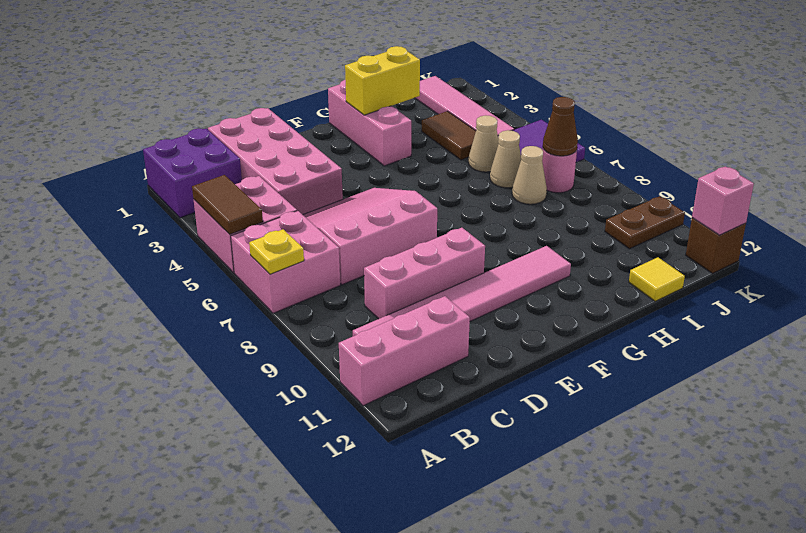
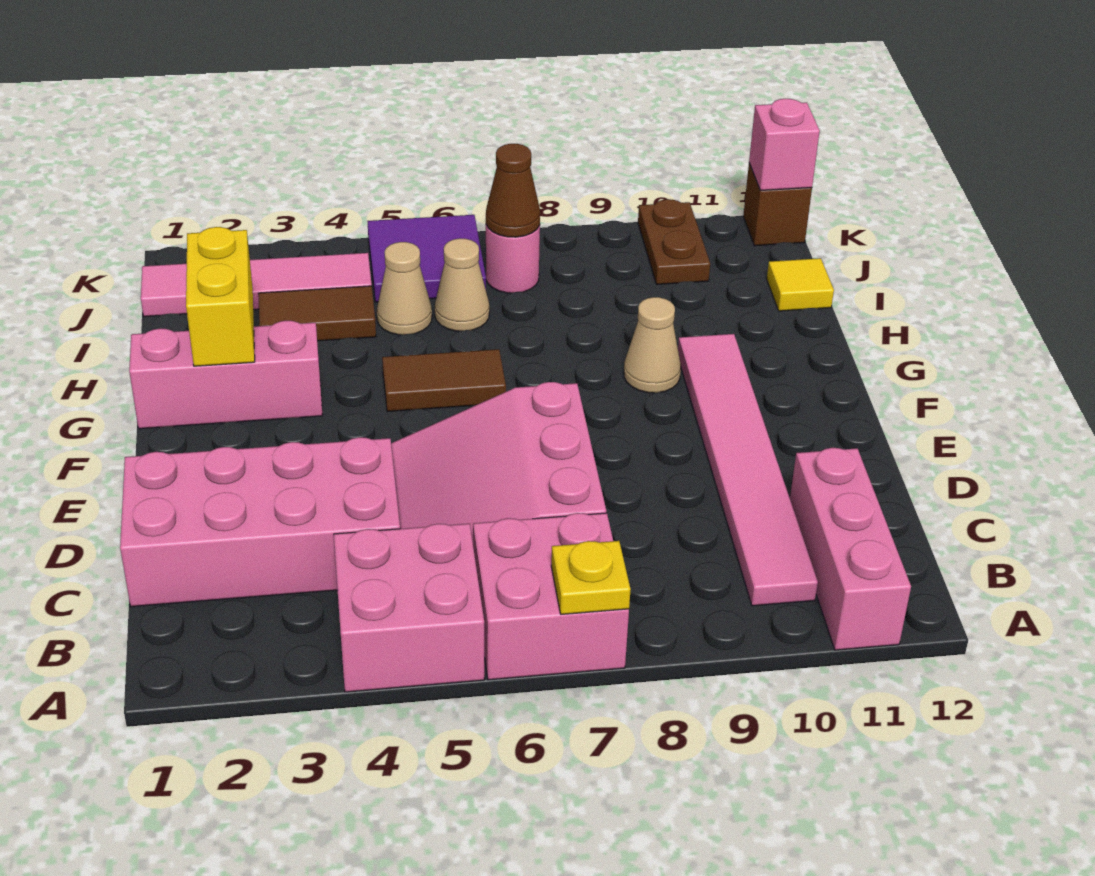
purple 2x2 brick [143,128,242,218] -> none
brown 1x2 tile [192,175,263,234] -> brown 1x2 tile moved to [382,349,506,412]
pink 1x3 brick [364,228,485,319] -> none
tan 1x1 cone [512,146,547,204] -> tan 1x1 cone moved to [624,297,681,393]

